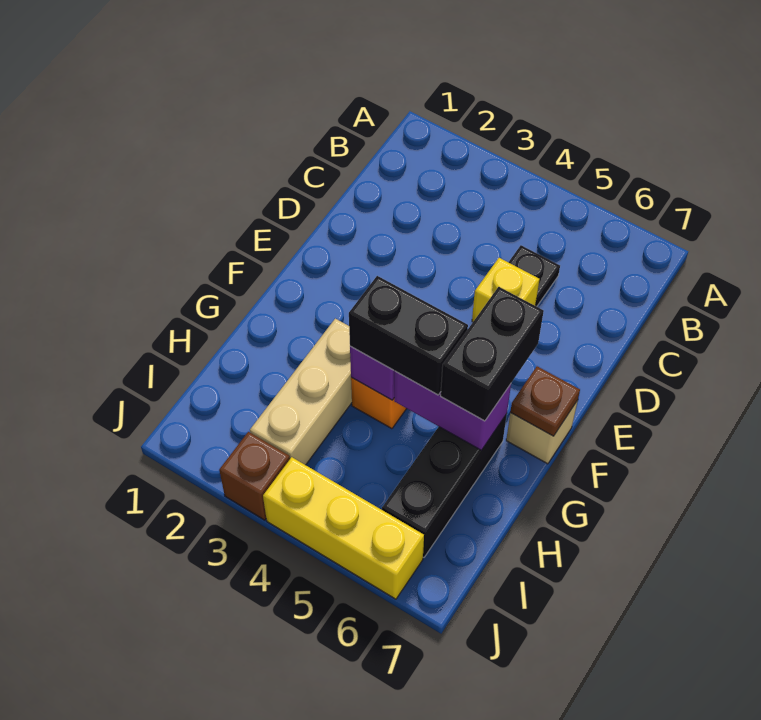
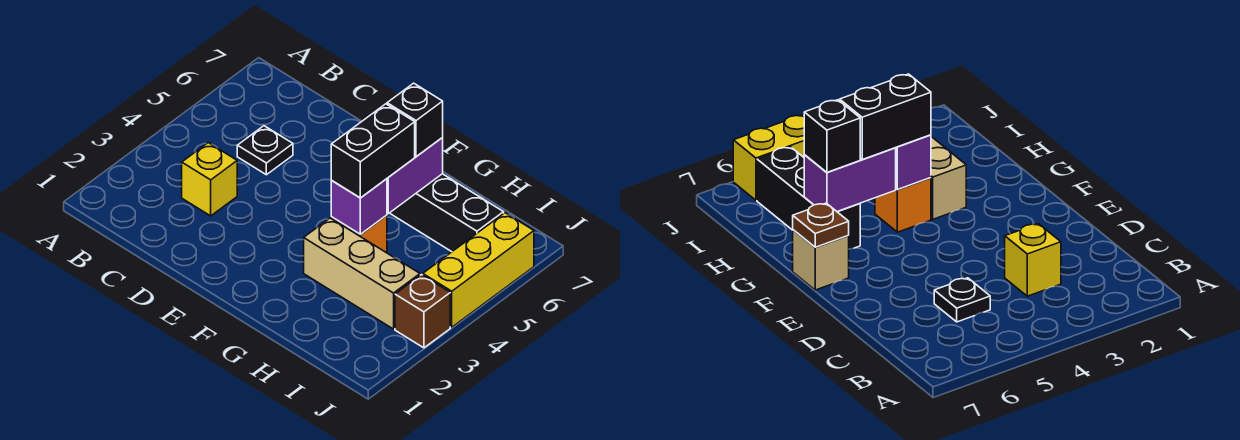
yellow 1x1 brick [472,258,540,322] -> yellow 1x1 brick moved to [182,143,237,216]
black 1x2 brick [441,287,544,421] -> black 1x1 brick [387,83,443,157]

